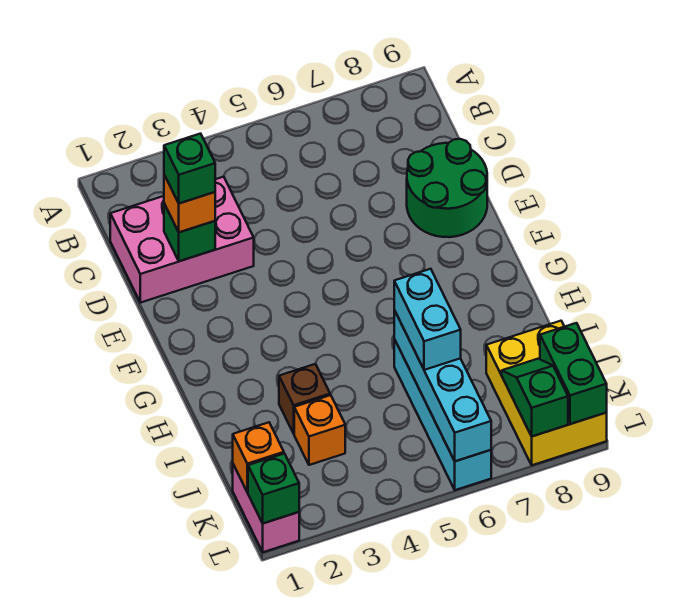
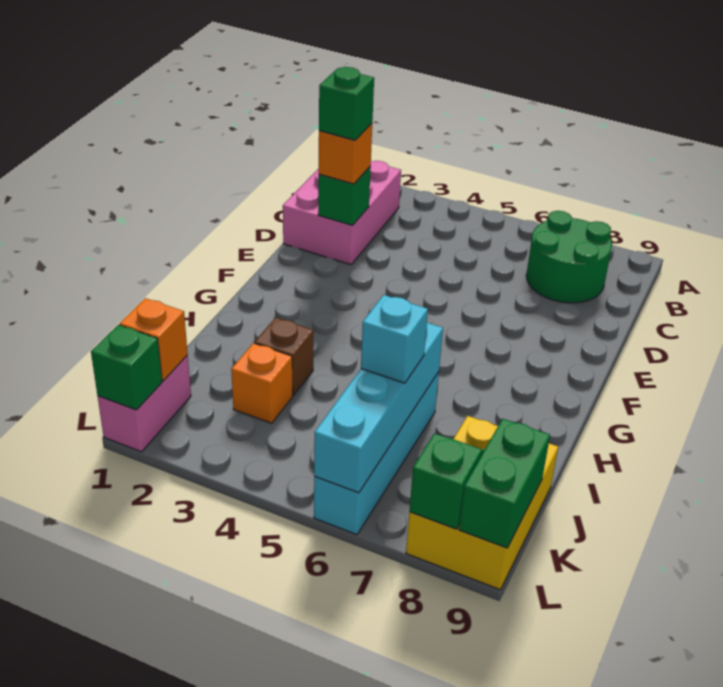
pink 2x3 brick [110,177,254,303] -> pink 2x3 brick turned to [283,161,401,265]
green 2x2 round brick [407,139,487,237] -> green 2x2 round brick moved to [526,211,612,303]
cyan 1x2 brick [394,269,461,370] -> cyan 1x1 brick [361,295,428,383]

